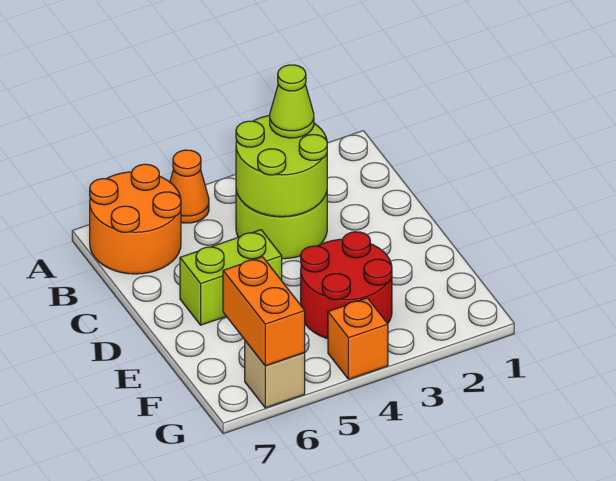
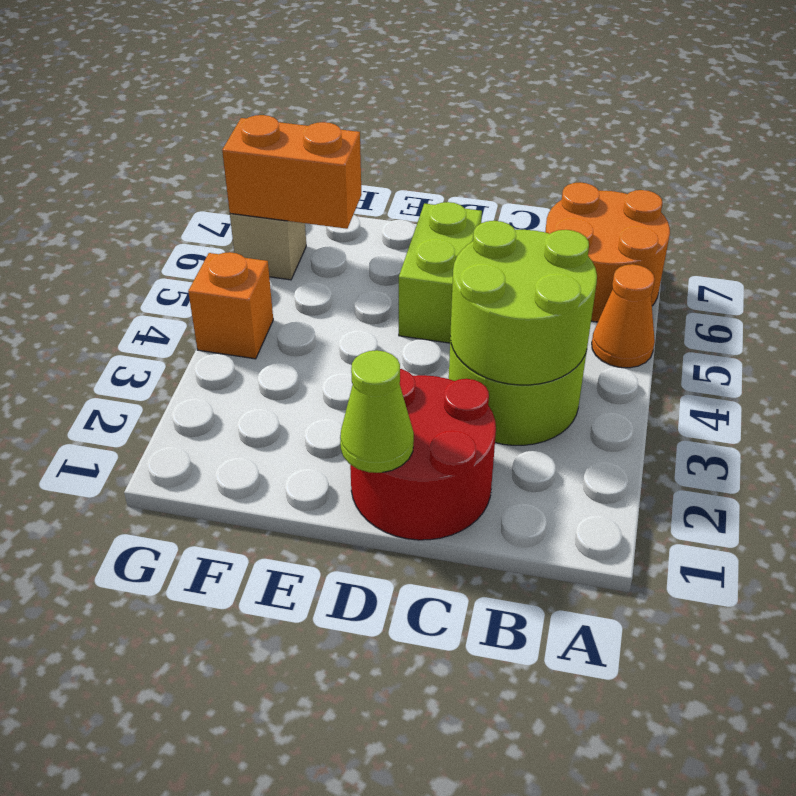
lime 1x1 cone [270,65,314,138] -> lime 1x1 cone moved to [340,350,414,473]
red 2x2 round brick [301,232,392,339] -> red 2x2 round brick moved to [350,369,496,540]

